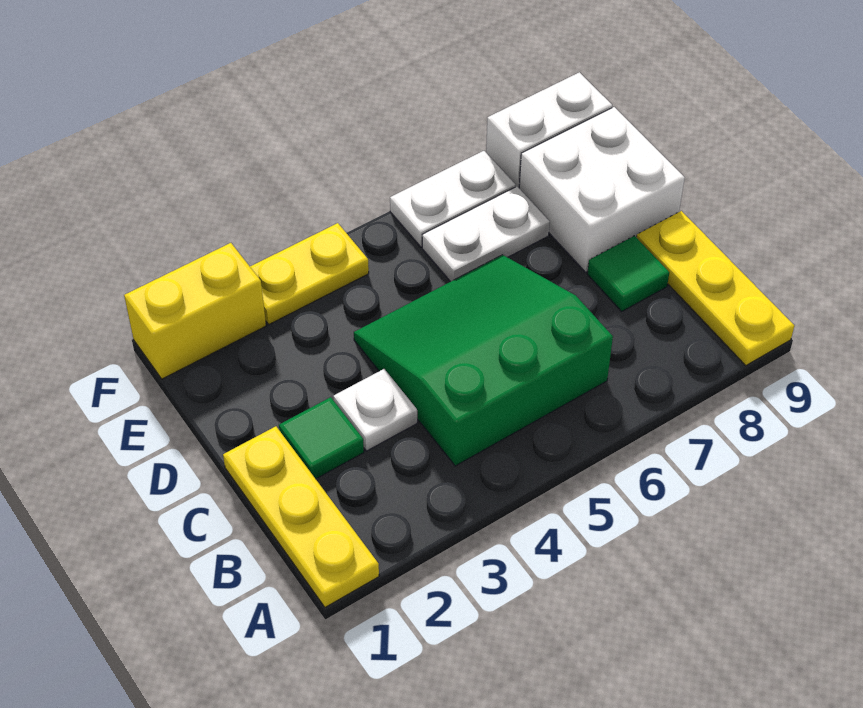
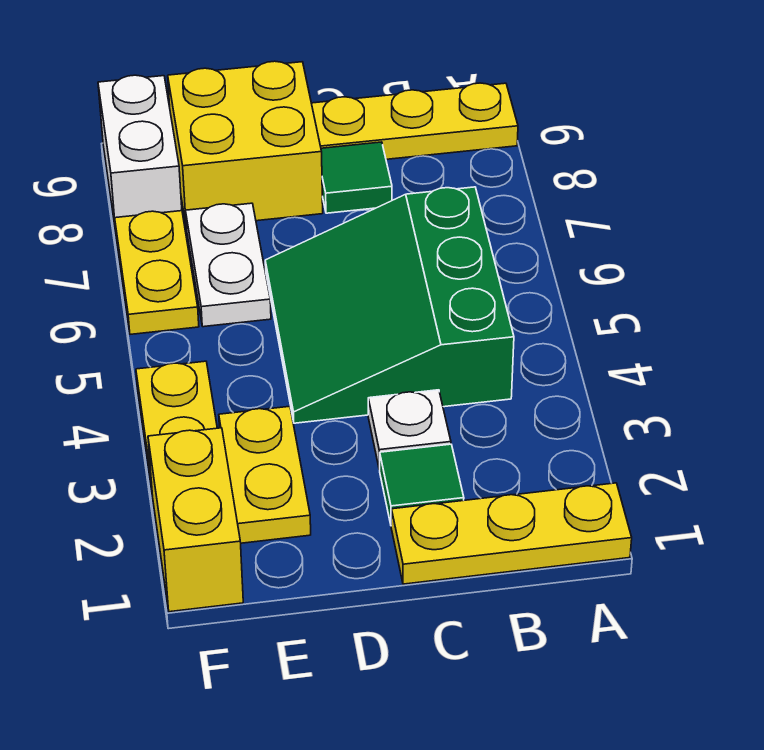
white 2x2 brick [519,107,685,272] -> yellow 2x2 brick [168,61,323,228]
none -> yellow 1x2 plate [219,406,311,543]
white 1x2 plate [390,151,516,247] -> yellow 1x2 plate [115,211,199,334]

